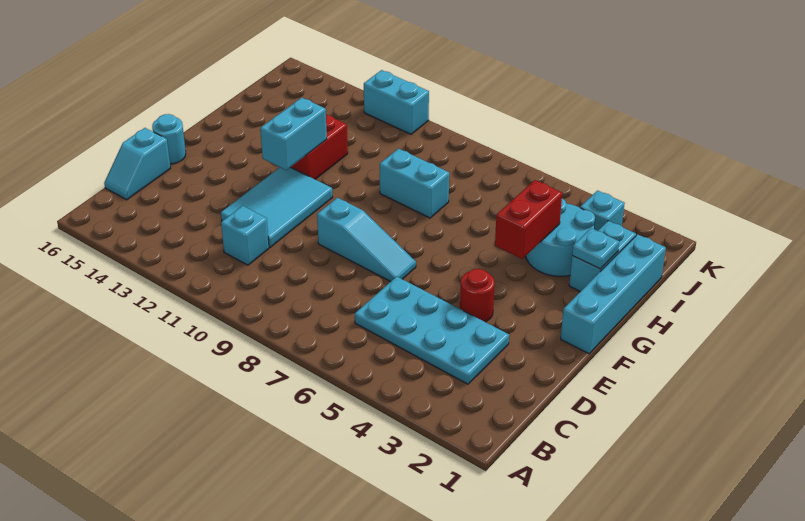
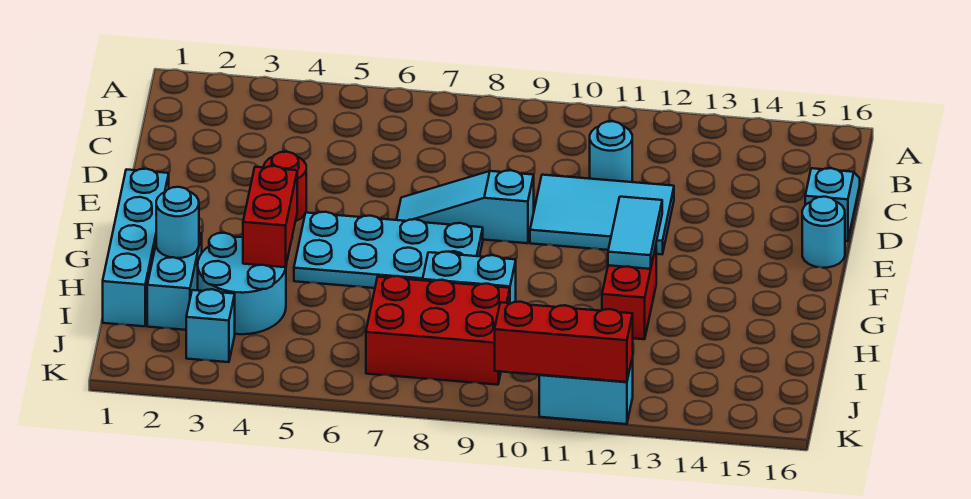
cyan 2x4 plate [355,277,509,384] -> cyan 2x4 plate moved to [294,212,483,288]
cyan 1x1 brick [221,206,269,265] -> cyan 1x1 round brick [590,121,632,182]
cyan 2x3 tile [221,167,333,247] -> cyan 2x3 tile turned to [530,175,674,254]
cyan 1x2 brick [260,98,327,170] -> cyan 1x2 tile [608,197,662,269]
cyan 1x1 plate [572,228,619,269] -> cyan 1x1 round brick [156,187,199,258]
none -> red 2x3 brick [366,276,510,385]
none -> red 1x3 brick [495,302,633,382]

